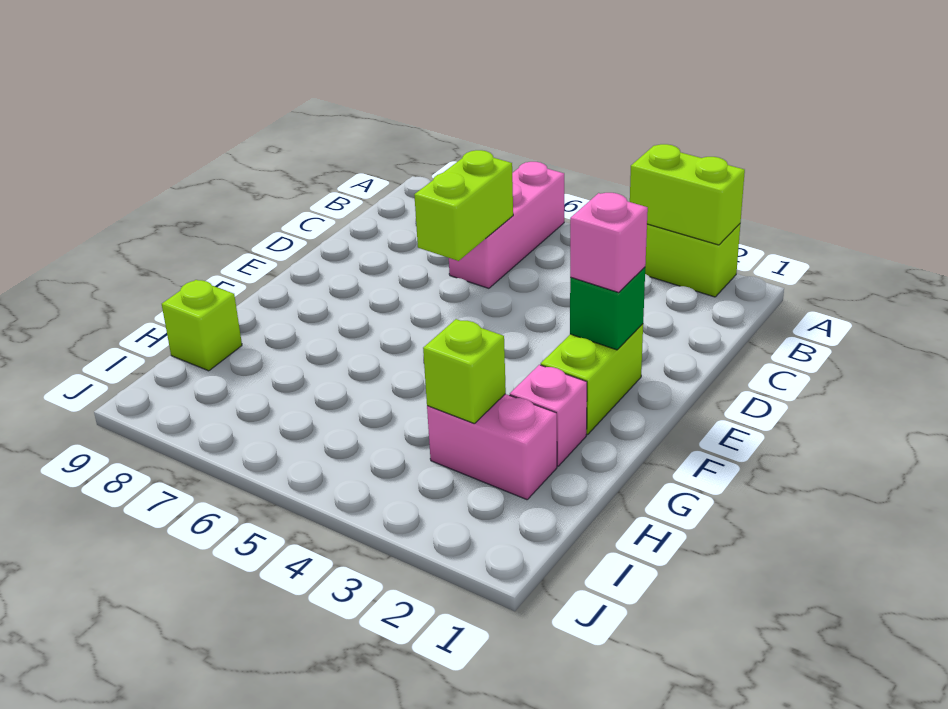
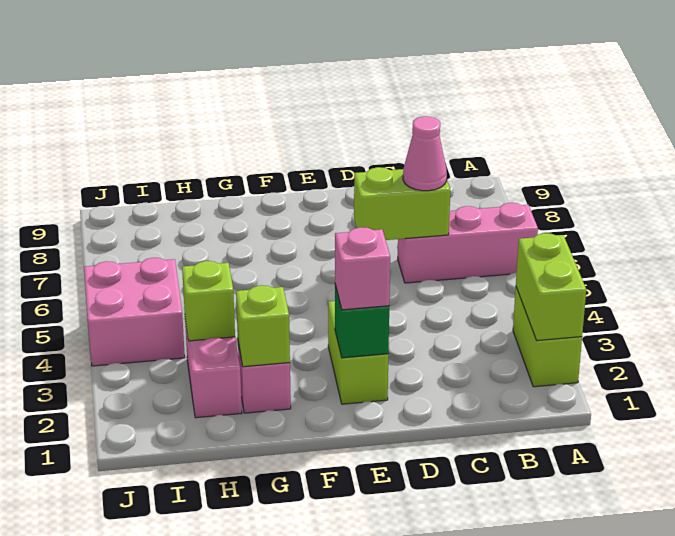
none -> pink 1x1 cone [403,116,447,191]
lime 1x2 brick [541,324,643,434] -> lime 1x2 brick turned to [328,301,388,404]
lime 1x1 brick [162,280,242,371] -> lime 1x1 brick moved to [236,285,290,367]
none -> pink 2x2 brick [84,258,185,366]

